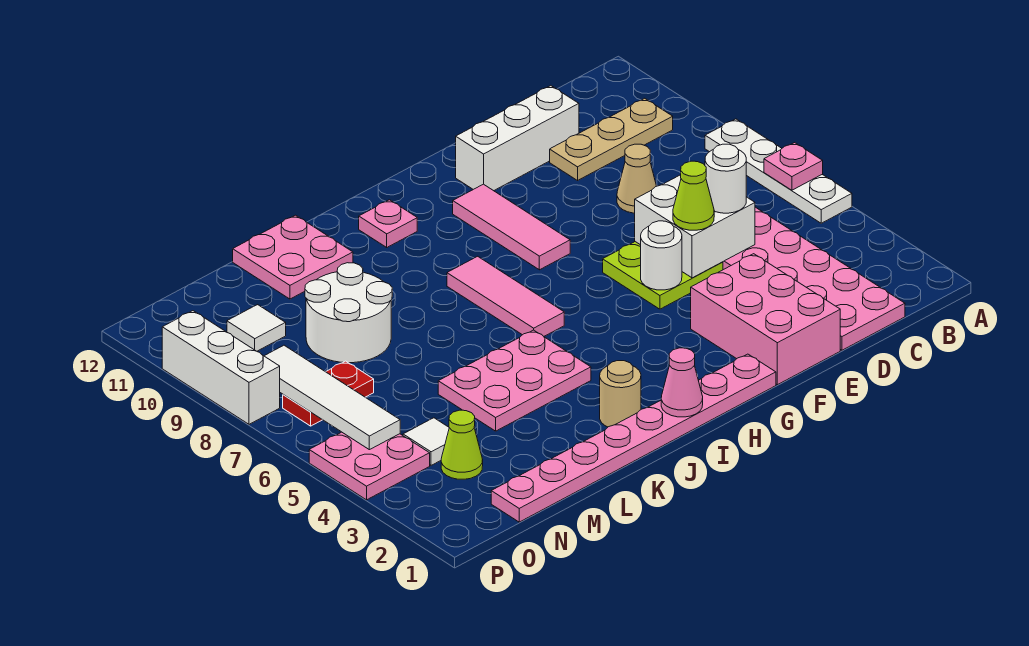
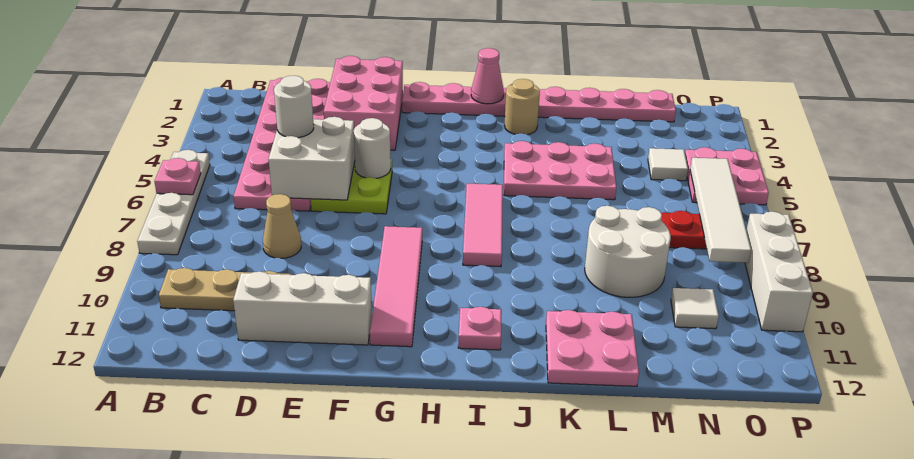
lime 1x1 cone [673,161,714,230] -> none
pink 1x3 tile [453,184,570,270] -> pink 1x4 tile [370,226,422,347]
lime 1x1 cone [441,410,483,479] -> none

